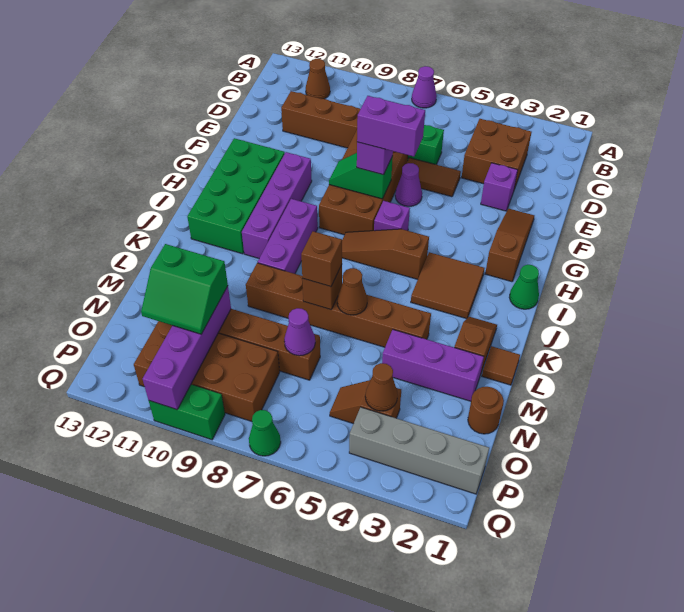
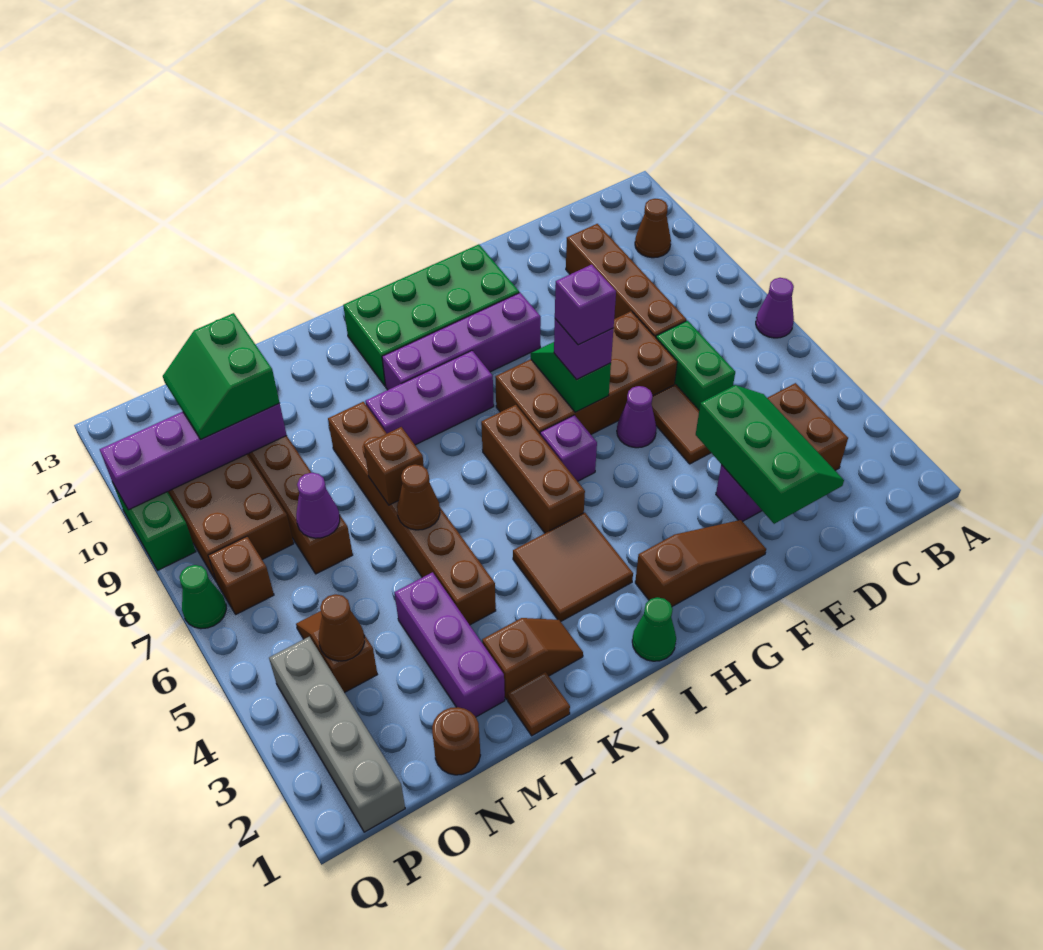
none -> green 2x3 slope [696,385,844,524]
purple 1x2 brick [357,96,425,157] -> purple 1x1 brick [555,265,616,345]
brown 1x3 slope [342,229,429,279] -> brown 1x3 brick [481,405,585,533]
brown 1x1 brick [301,231,342,287] -> brown 1x1 brick moved to [208,536,274,614]

